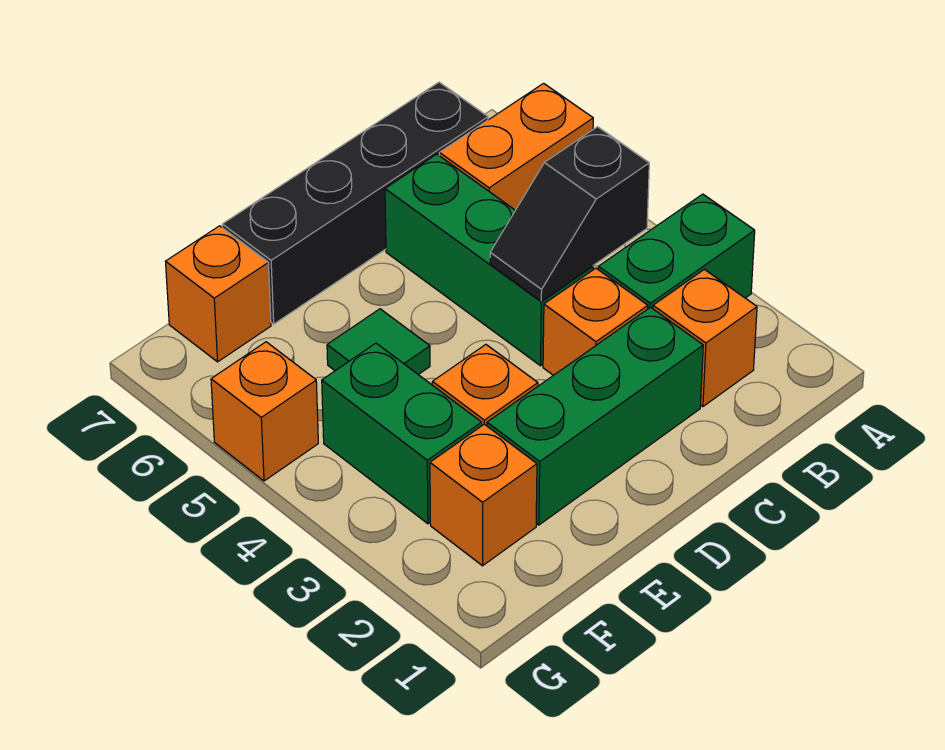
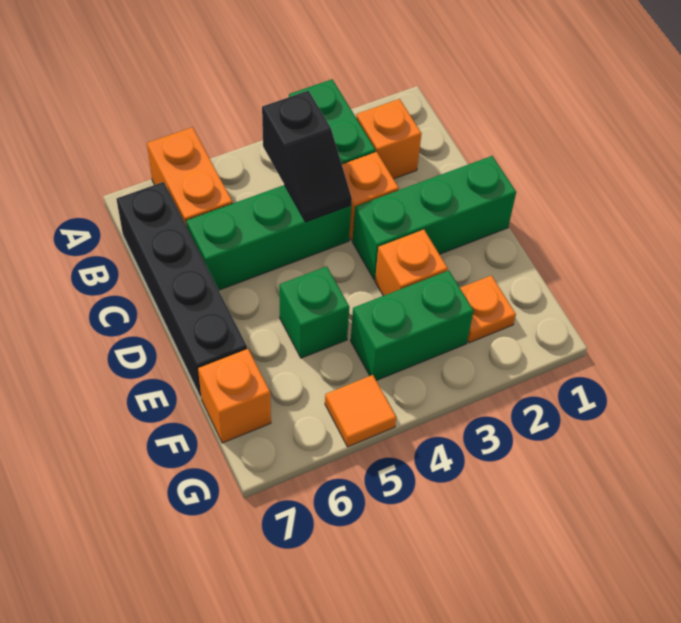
green 1x3 brick [487,307,703,525] -> green 1x3 brick turned to [352,156,516,279]
green 1x1 tile [327,309,430,375] -> green 1x1 brick [279,266,349,358]
orange 1x1 brick [430,424,537,566] -> orange 1x1 plate [460,275,516,343]
orange 1x1 brick [211,342,318,481] -> orange 1x1 tile [325,375,396,447]

